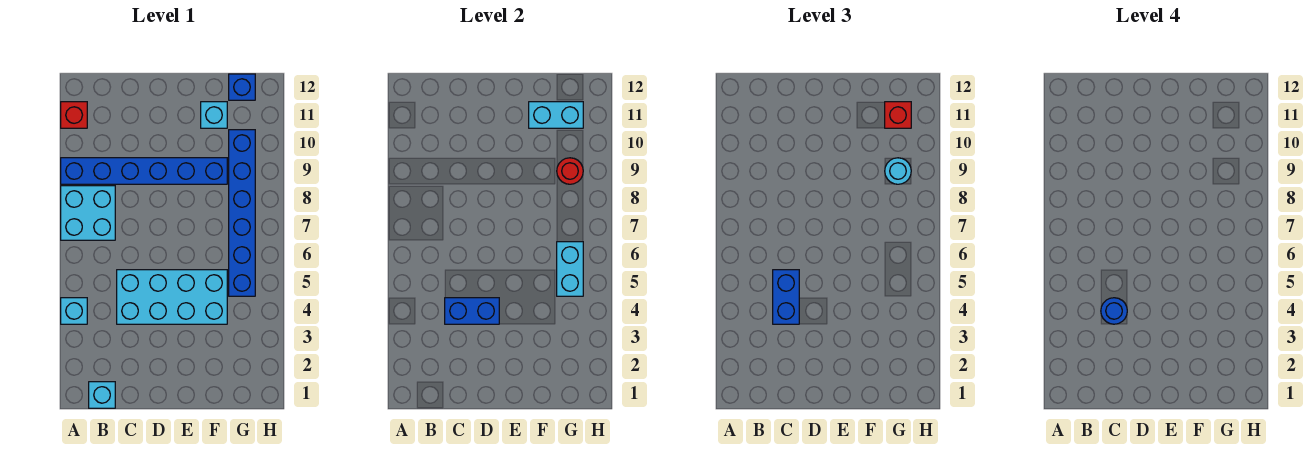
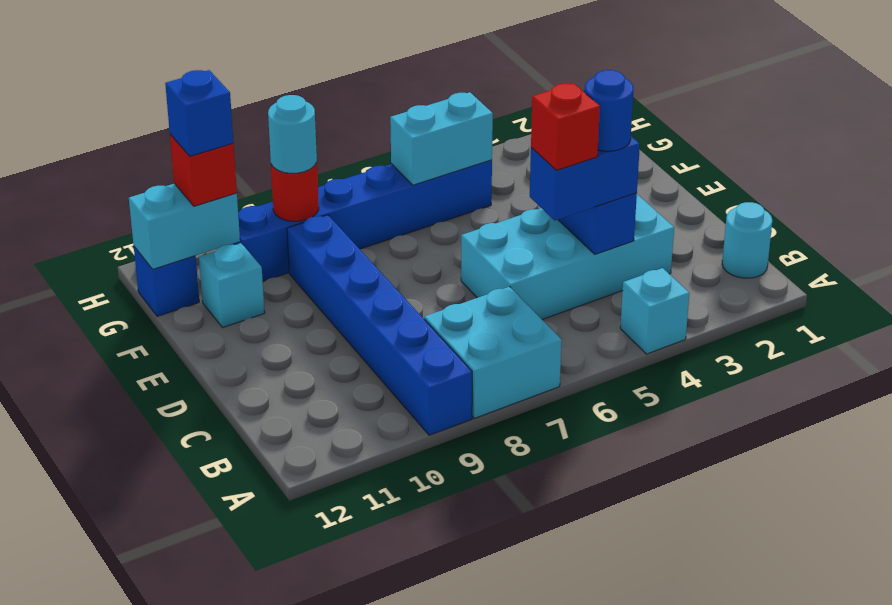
red 1x1 brick [61,102,87,128] -> red 1x1 brick moved to [531,83,600,170]
cyan 1x1 brick [89,382,115,408] -> cyan 1x1 round brick [722,202,772,278]
cyan 2x4 brick [117,270,227,324] -> cyan 2x4 brick turned to [461,194,674,319]
cyan 1x2 brick [529,102,583,128] -> cyan 1x2 brick turned to [129,184,240,269]
none -> blue 1x1 brick [165,70,233,156]

